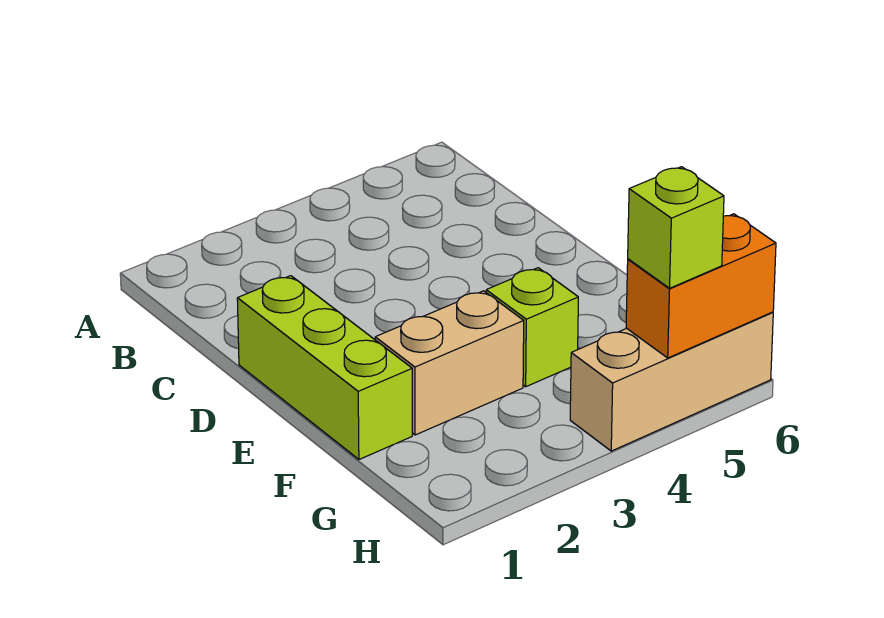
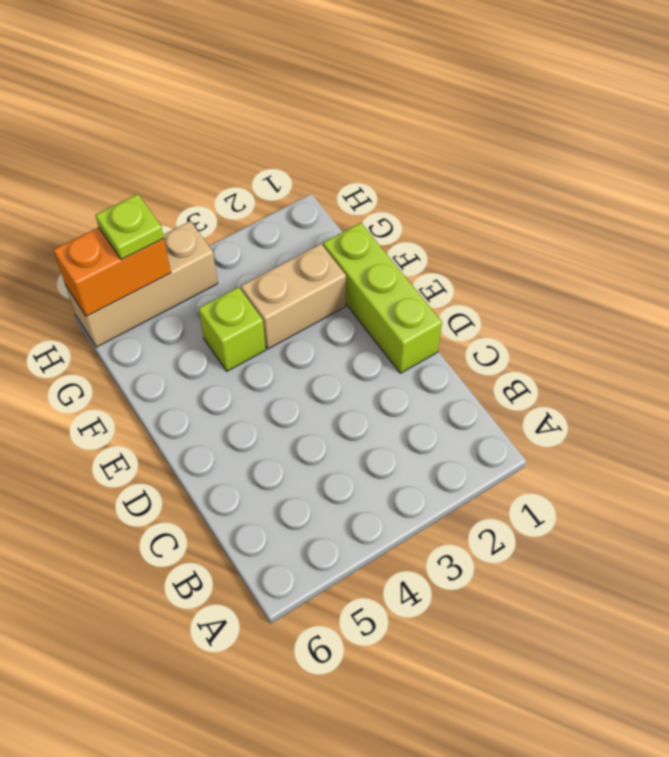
lime 1x1 brick [628,167,724,288] -> lime 1x1 plate [95,194,164,260]

